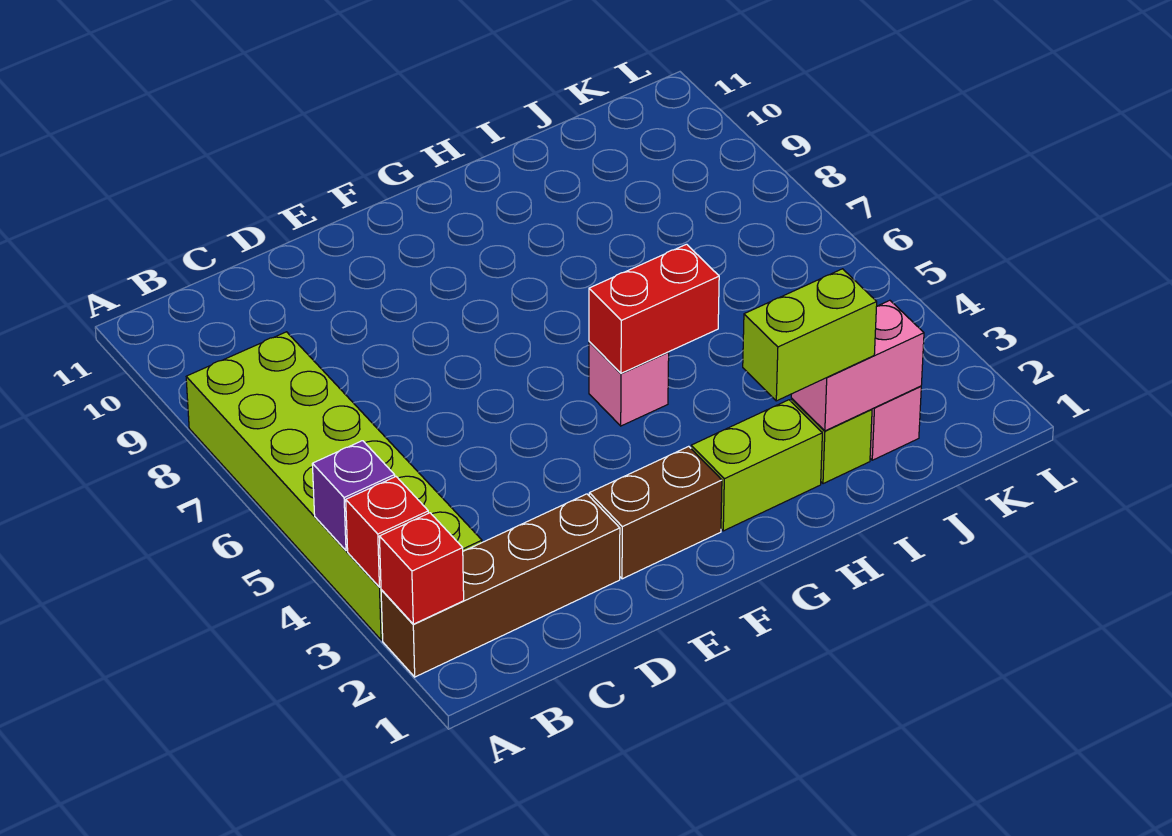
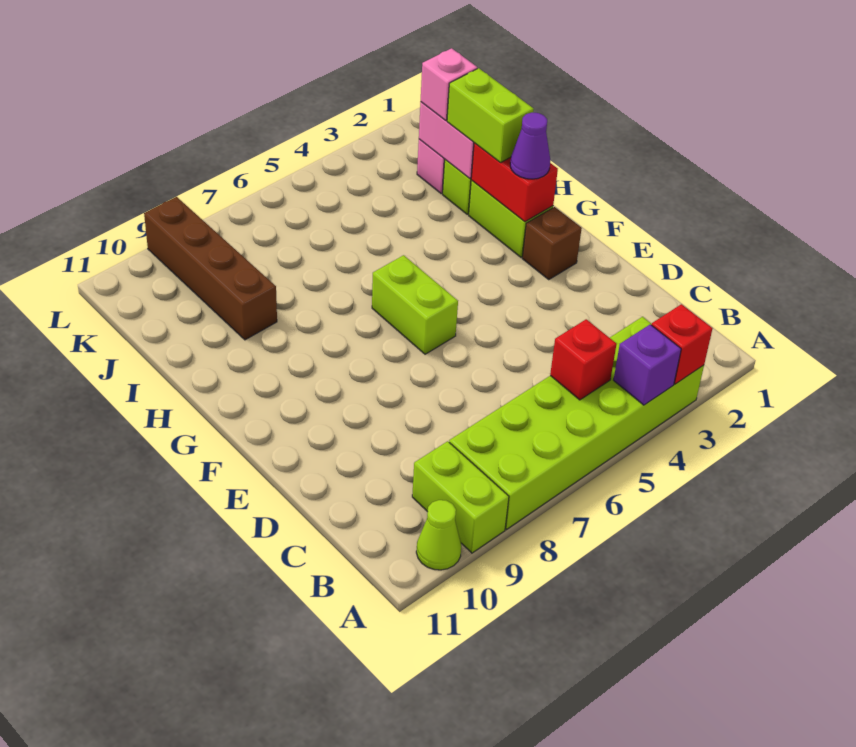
brown 1x4 brick [381,494,620,677] -> brown 1x4 brick moved to [144,197,277,340]
red 1x1 brick [379,513,464,624] -> red 1x1 brick moved to [550,319,617,400]
none -> lime 1x2 brick [412,441,509,553]
none -> lime 1x1 cone [416,500,461,570]
brown 1x2 brick [589,446,722,579] -> brown 1x1 brick [522,207,582,280]
none -> lime 1x2 brick [372,255,458,354]
none -> purple 1x1 cone [510,112,550,179]
pink 1x1 brick [589,342,669,426] -> pink 1x1 brick moved to [421,48,477,120]
red 1x2 brick [589,244,719,373] -> red 1x2 brick moved to [471,143,558,222]

